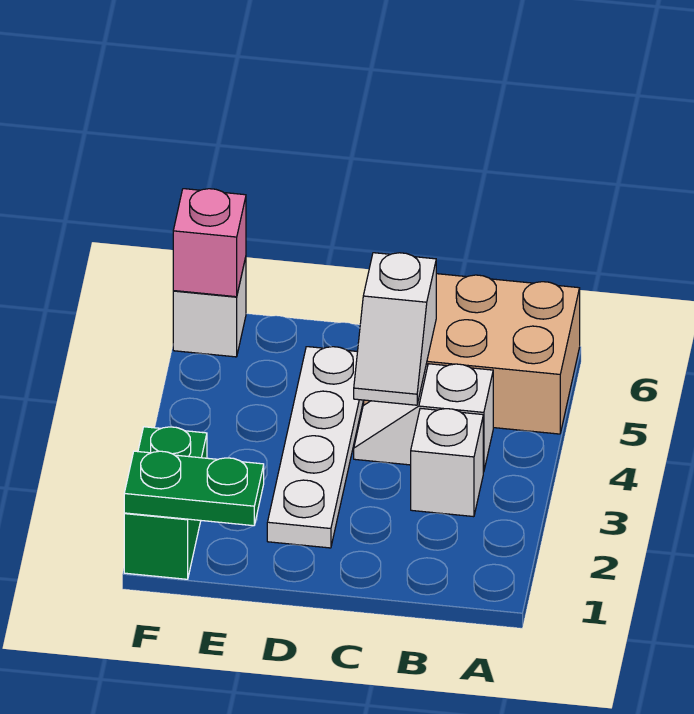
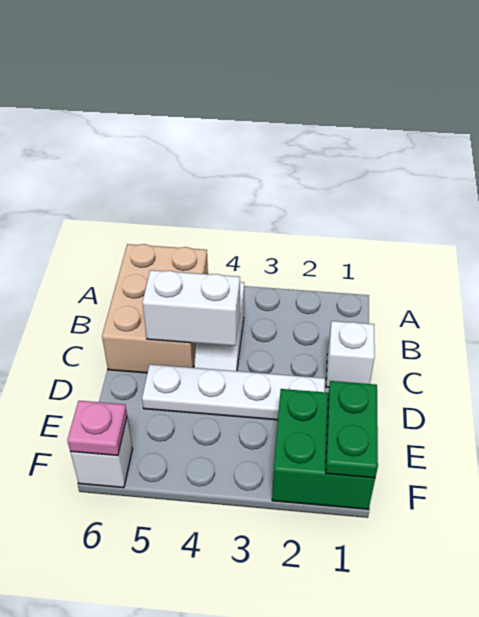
white 1x1 brick [411,408,483,517] -> white 1x1 brick moved to [326,321,375,387]
white 1x2 slope [354,253,436,405] -> white 1x2 brick [142,270,240,346]
green 1x2 brick [124,427,207,579] -> green 2x2 brick [272,389,375,509]
pink 1x1 brick [173,189,246,297] -> pink 1x1 plate [67,401,127,456]

